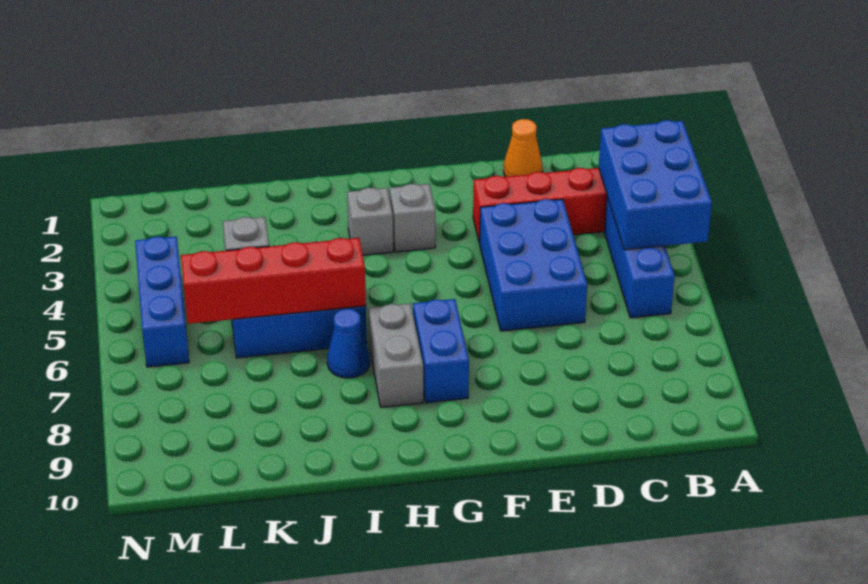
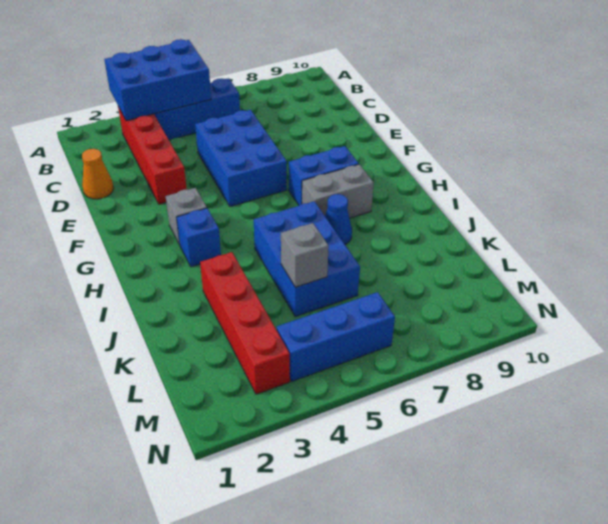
blue 2x3 brick [480,199,587,331] -> blue 2x3 brick turned to [195,110,287,207]
grey 1x1 brick [347,188,393,255] -> blue 1x1 brick [177,208,221,267]
red 1x4 brick [181,238,366,324] -> red 1x4 brick moved to [200,252,290,394]

